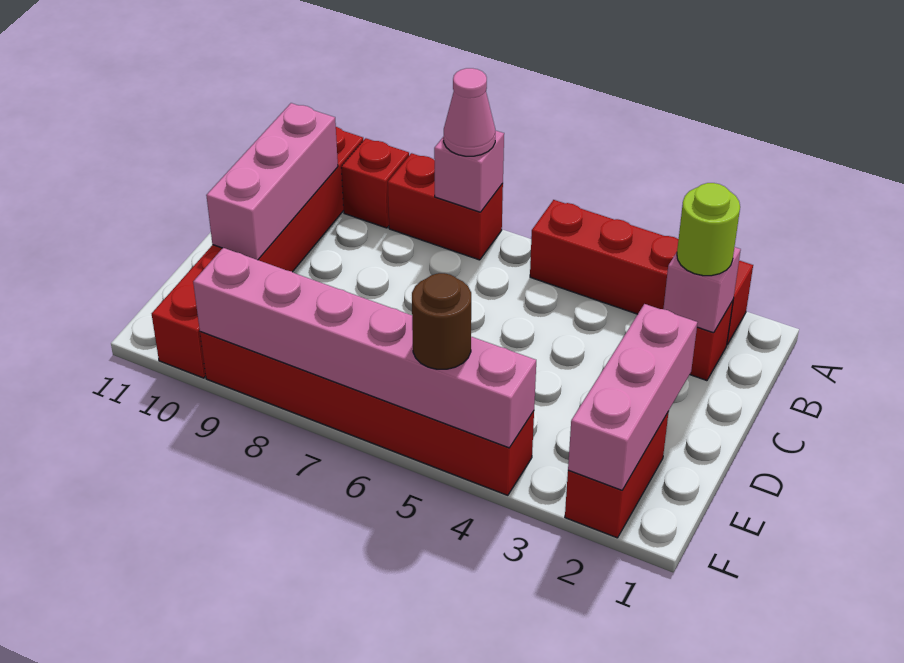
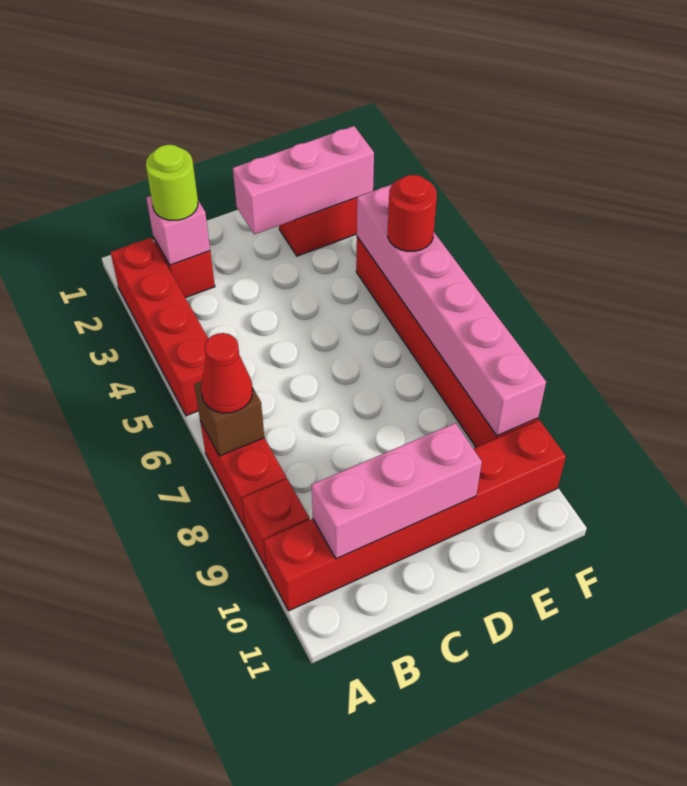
pink 1x1 brick [434,130,504,212] -> brown 1x1 brick [194,381,264,456]
pink 1x1 cone [444,68,495,156] -> red 1x1 cone [201,333,253,413]
brown 1x1 round brick [412,273,471,369] -> red 1x1 round brick [388,175,437,251]

